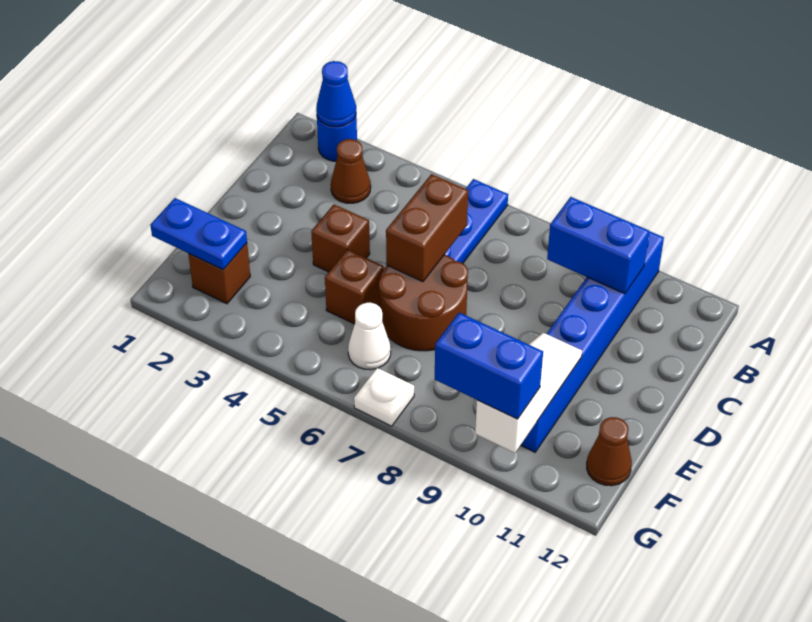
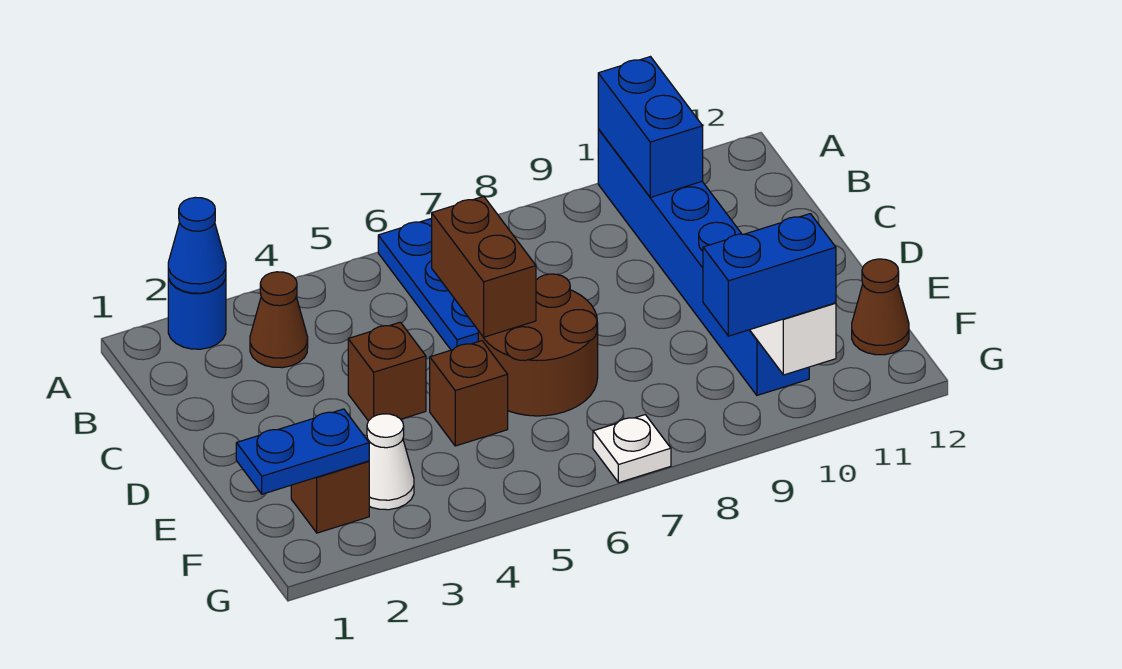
blue 1x2 brick [547,197,649,294] -> blue 1x2 brick turned to [598,57,703,197]
white 1x1 cone [348,303,391,370] -> white 1x1 cone moved to [367,414,414,510]

